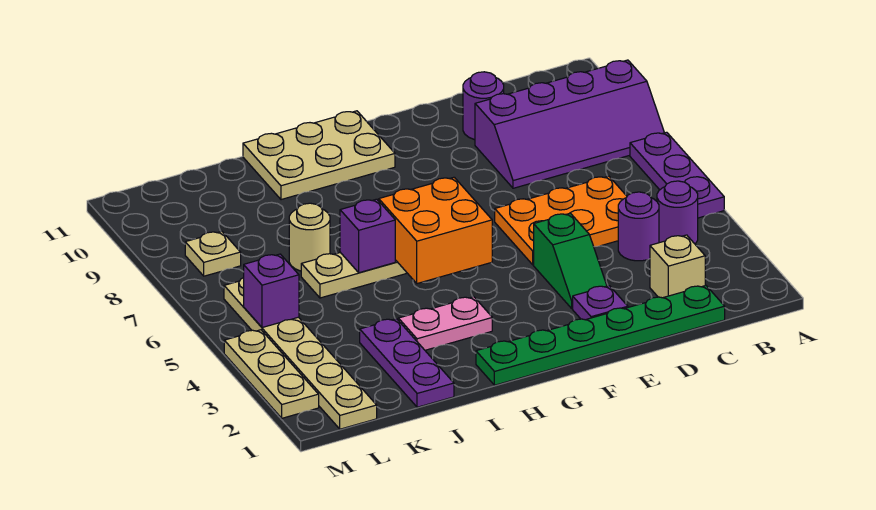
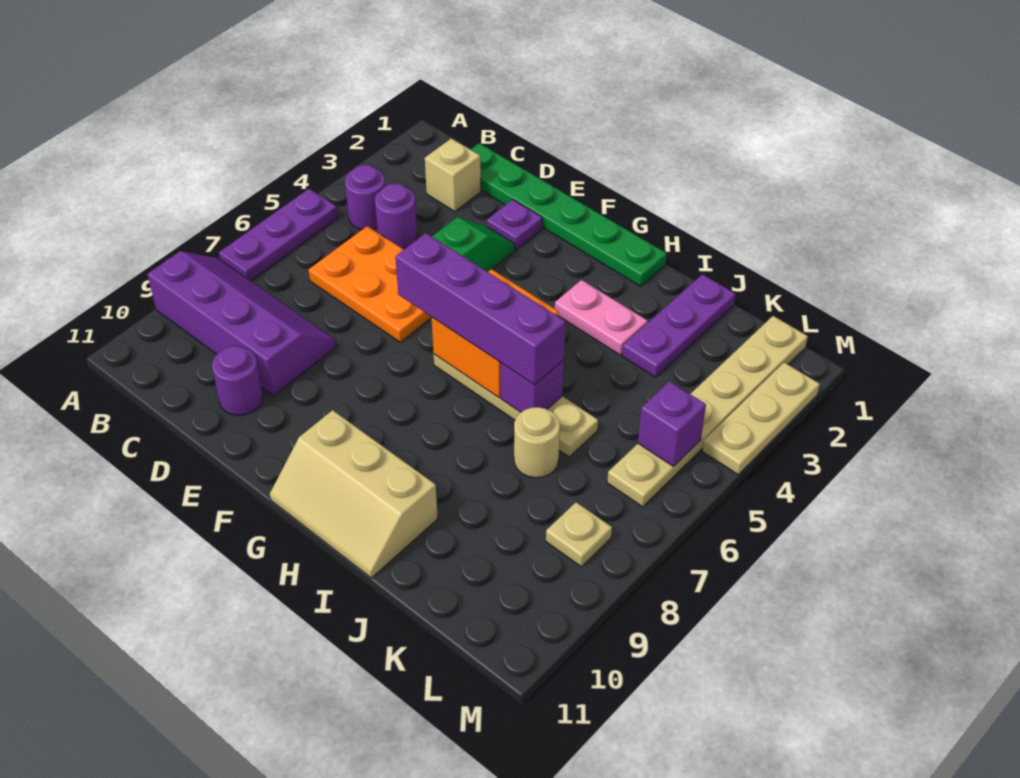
none -> purple 1x4 brick [395,233,565,385]
tan 2x3 plate [243,111,395,200] -> tan 2x3 slope [270,410,438,578]

